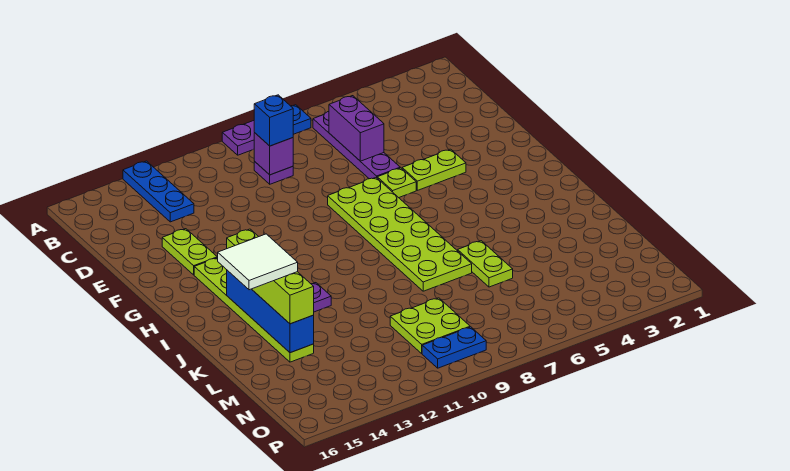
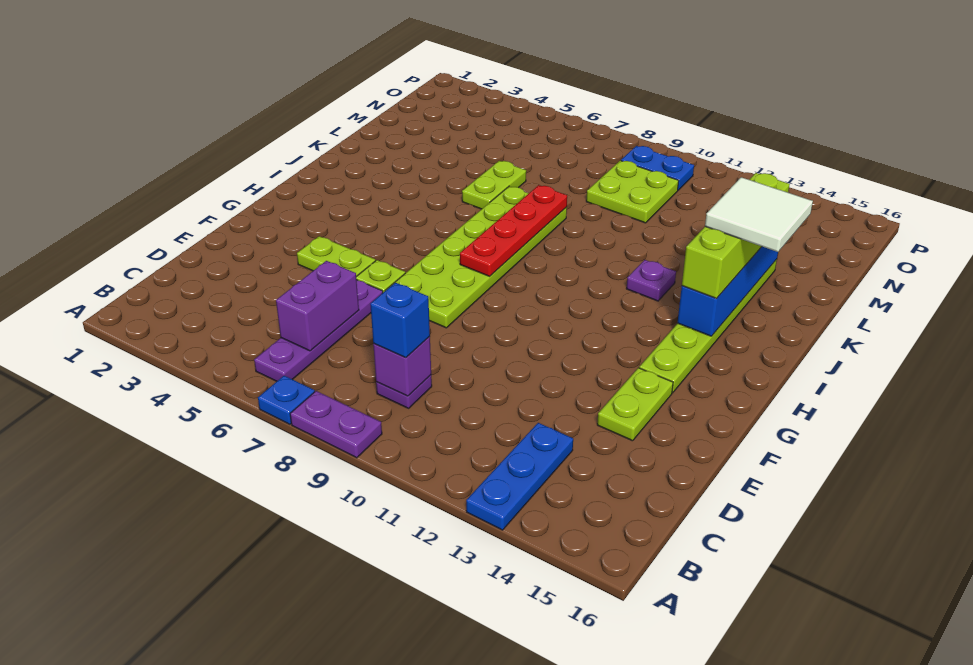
none -> red 1x4 plate [460,185,567,276]

